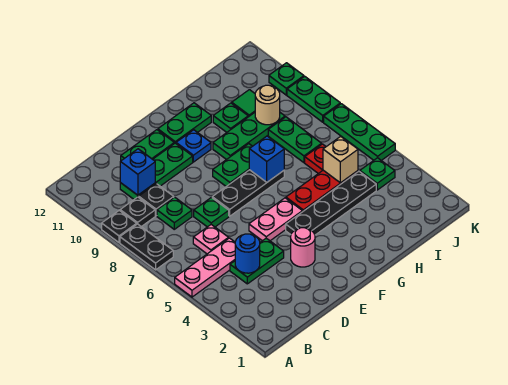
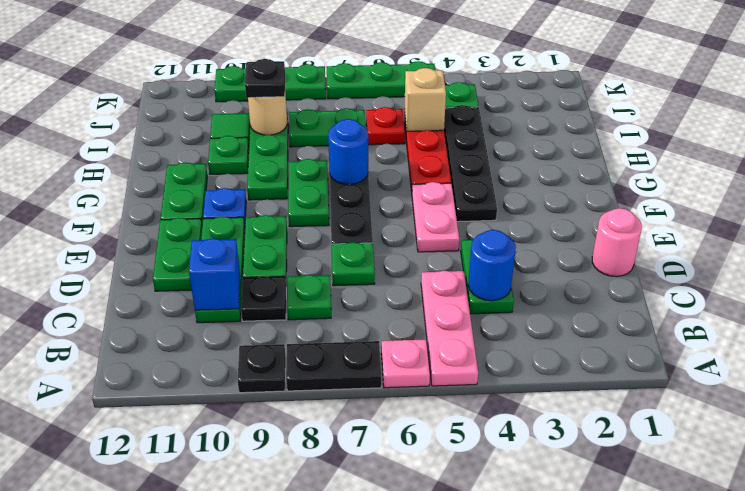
black 1x1 plate [120,197,155,227] -> black 1x1 plate moved to [245,59,285,98]
pink 1x1 plate [193,225,229,254] -> pink 1x1 plate moved to [381,339,430,388]
none -> green 1x2 plate [243,215,287,278]
pink 1x1 round brick [291,228,315,267] -> pink 1x1 round brick moved to [592,208,642,277]
blue 1x1 brick [249,136,284,182] -> blue 1x1 round brick [328,119,368,185]

